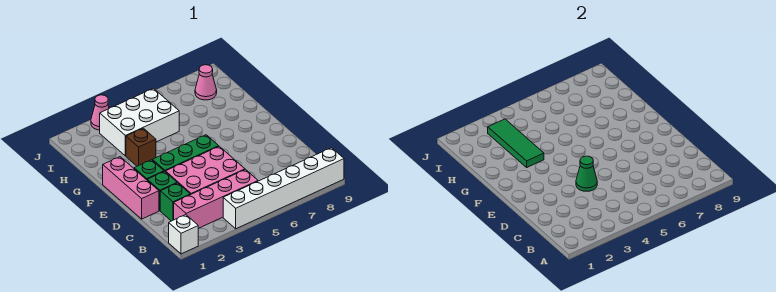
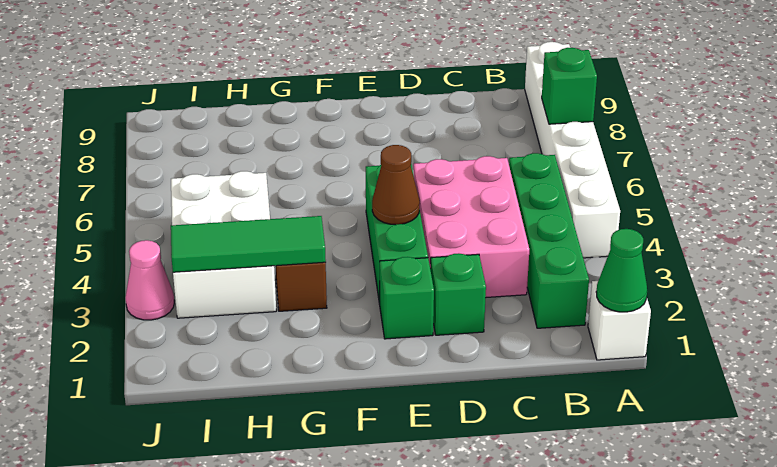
pink 1x4 brick [174,170,258,228] -> green 1x4 brick [509,153,589,328]
green 1x1 brick [160,183,190,221] -> green 1x1 brick moved to [542,48,597,124]
pink 1x3 brick [103,157,159,219] -> none
green 1x1 cone [576,156,597,191] -> green 1x1 cone moved to [596,229,647,312]
none -> brown 1x1 cone [372,145,420,225]
pink 1x1 cone [195,65,217,100] -> none

